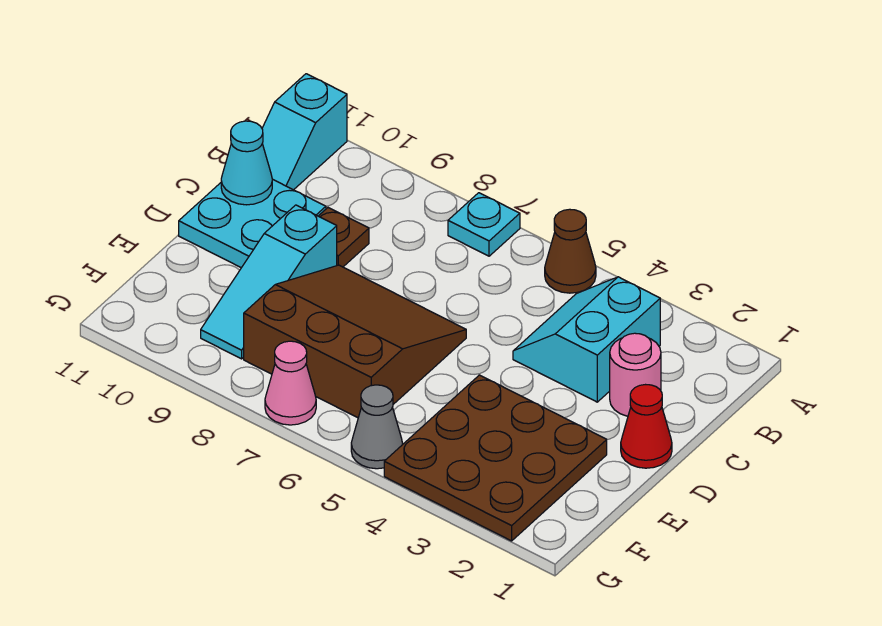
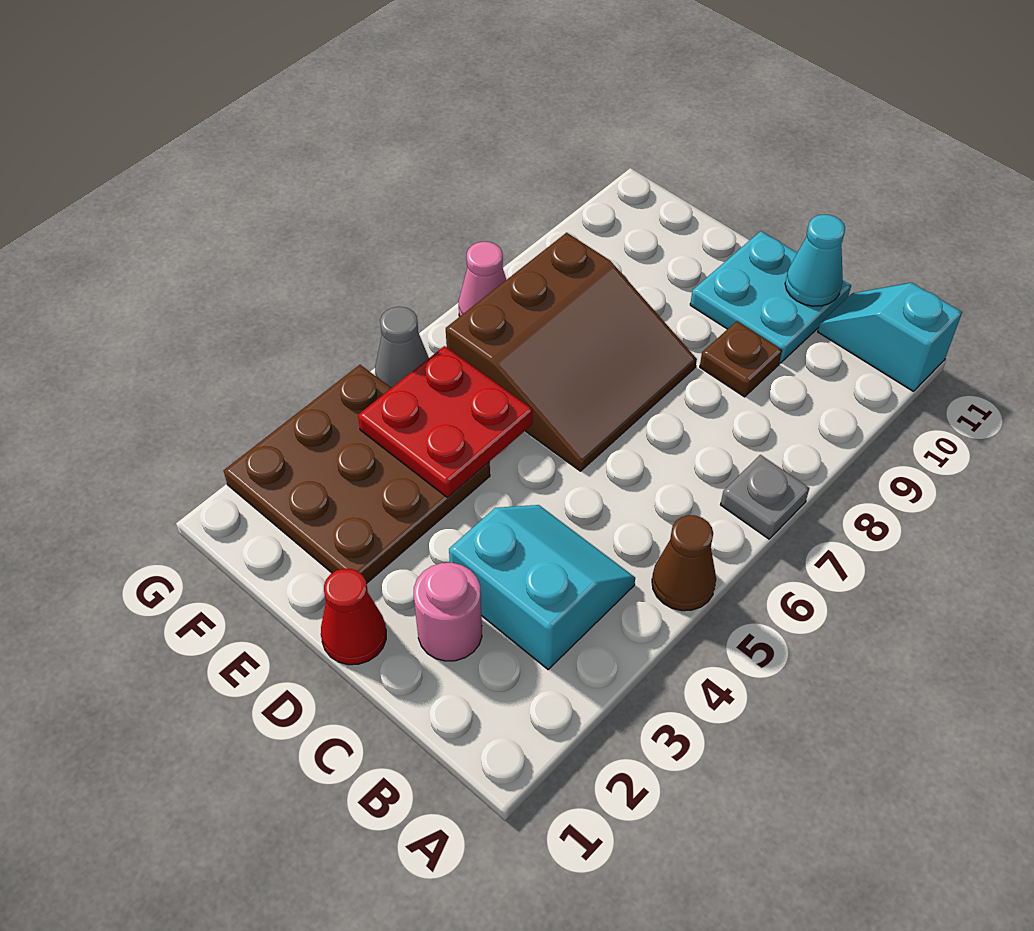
cyan 1x1 plate [448,193,520,256] -> grey 1x1 plate [721,455,809,539]
cyan 1x3 slope [201,205,337,359] -> none
none -> red 2x2 plate [358,346,533,497]

